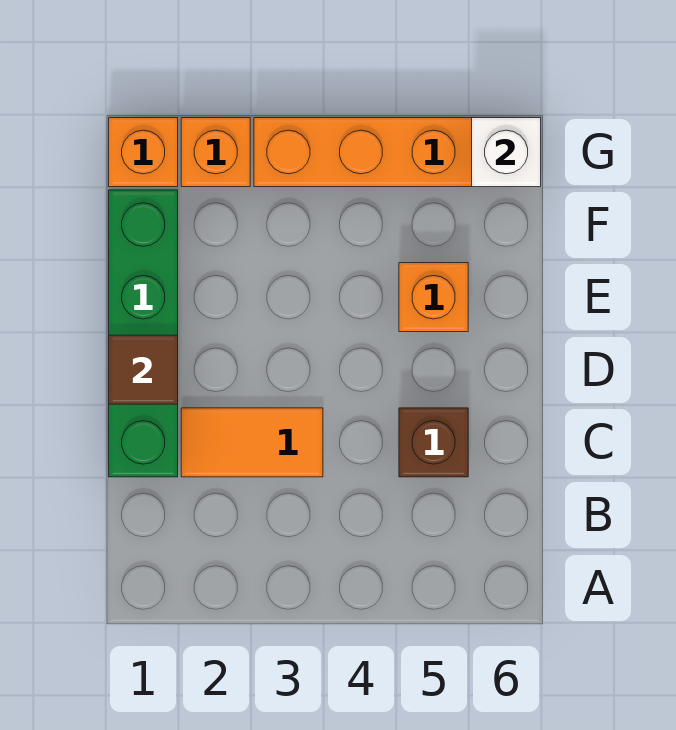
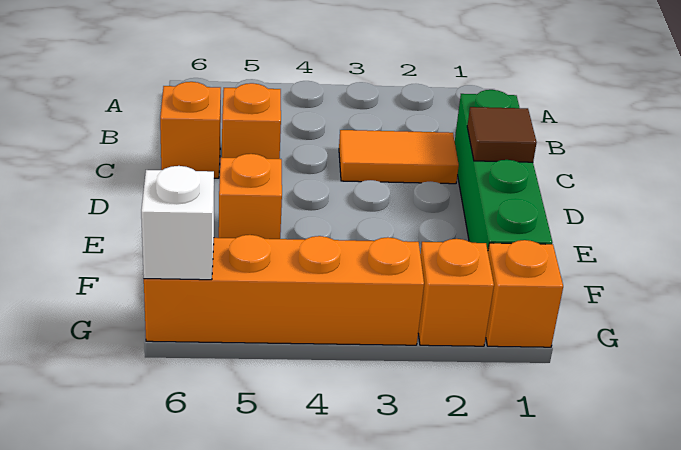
brown 1x1 brick [399,408,468,477] -> orange 1x1 brick [222,83,281,159]
none -> orange 1x1 brick [160,82,221,178]

